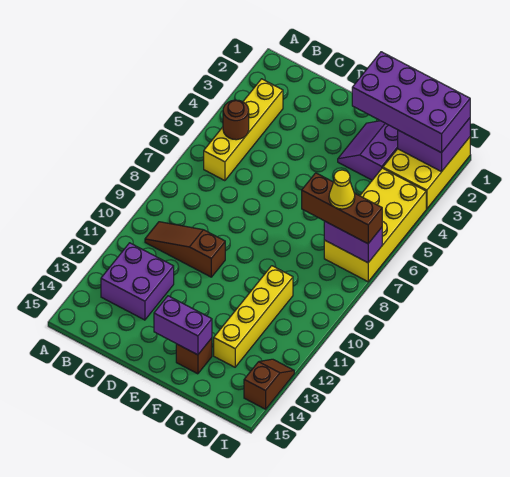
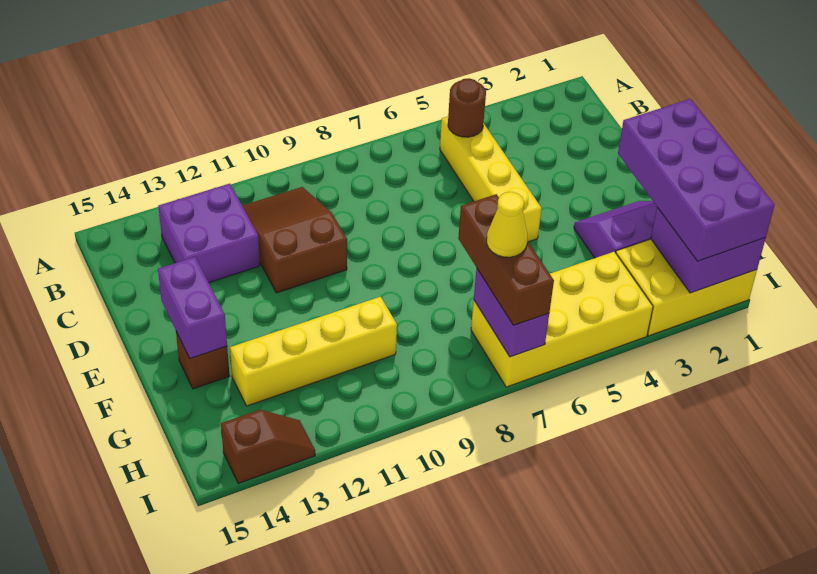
yellow 1x4 brick [204,79,283,181] -> yellow 1x4 brick turned to [440,116,542,242]
brown 1x3 slope [145,222,225,277] -> brown 2x3 slope [242,187,347,293]

